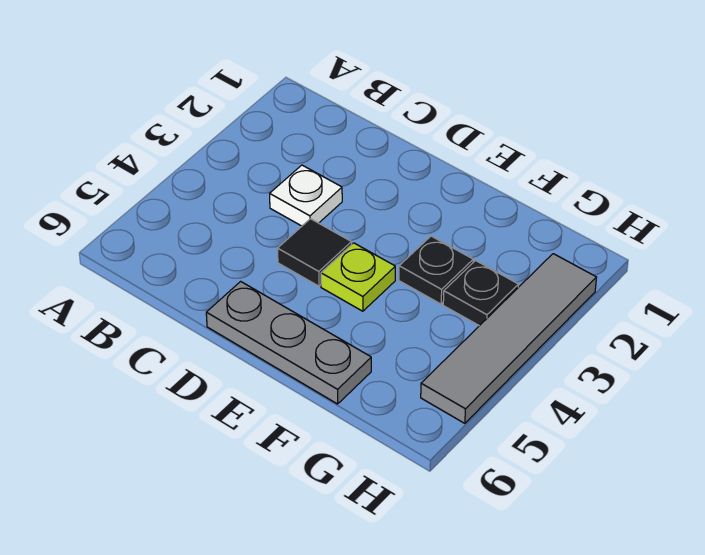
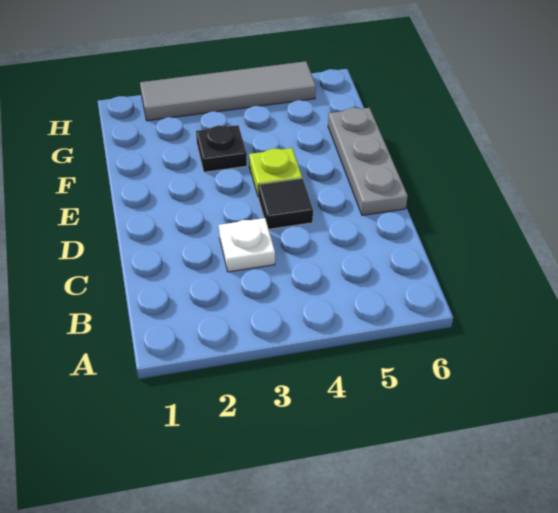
black 1x1 plate [443,261,518,326] -> none

